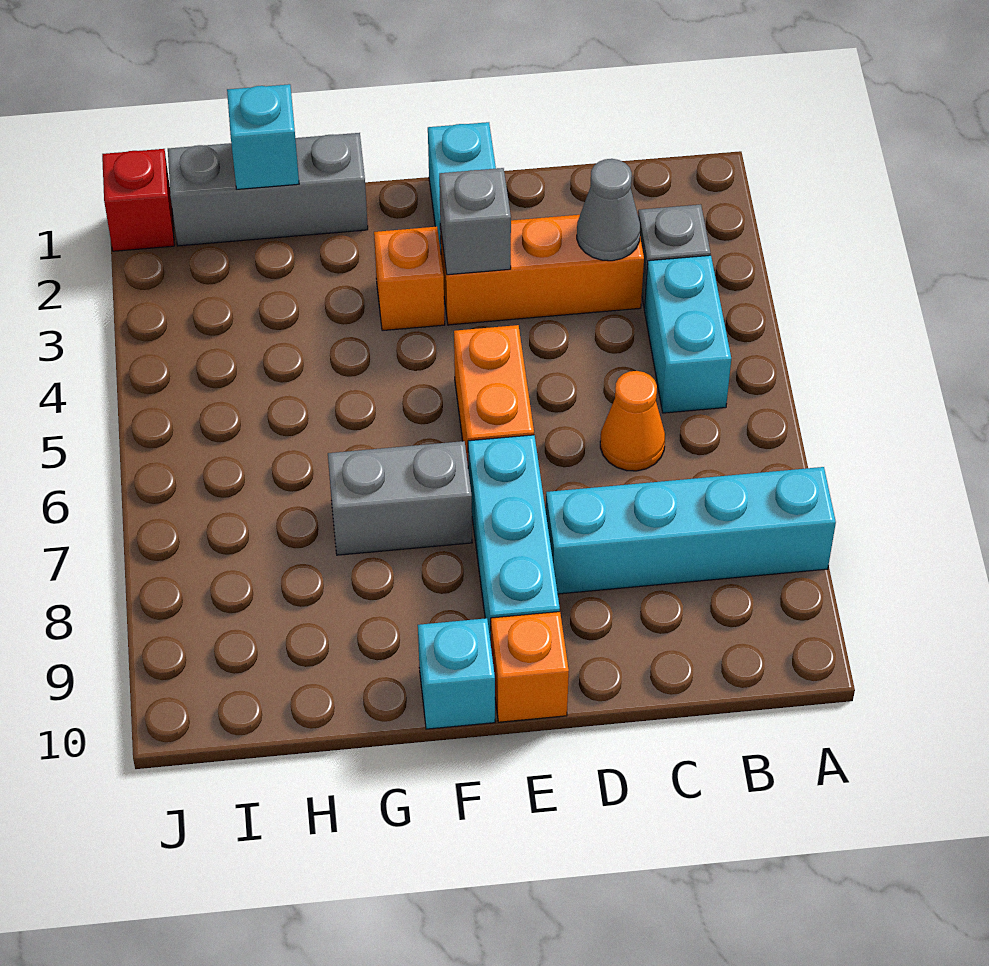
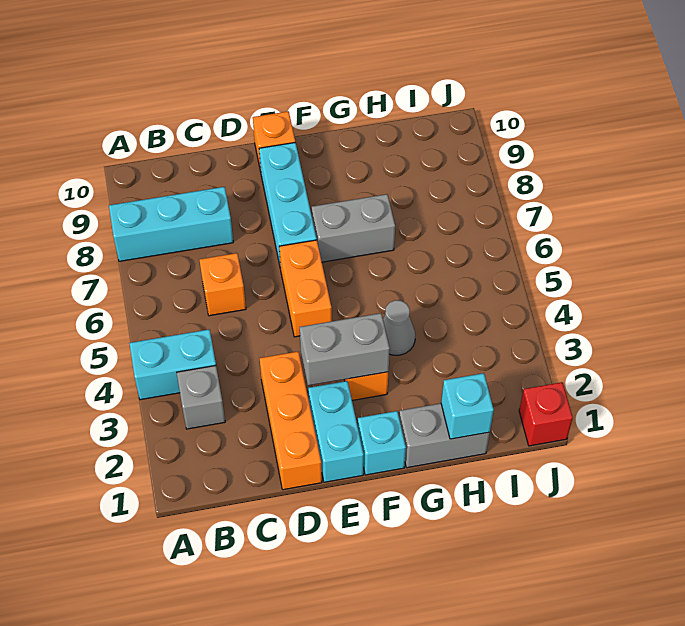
cyan 1x4 brick [546,467,836,594] -> cyan 1x3 brick [109,187,233,261]
cyan 1x2 brick [644,255,731,413] -> cyan 1x2 brick turned to [129,329,216,400]
orange 1x3 brick [440,215,644,325] -> orange 1x3 brick turned to [260,352,322,490]
grey 1x1 cone [577,159,640,261] -> grey 1x1 cone moved to [383,300,415,355]
orange 1x1 cone [600,371,665,471] -> orange 1x1 brick [200,253,246,316]
grey 1x1 brick [439,168,511,275] -> grey 1x2 brick [300,313,390,386]
cyan 1x1 brick [418,618,495,729] -> cyan 1x1 brick moved to [358,411,406,475]
grey 1x3 brick [168,133,368,246] -> grey 1x2 brick [399,403,490,468]

